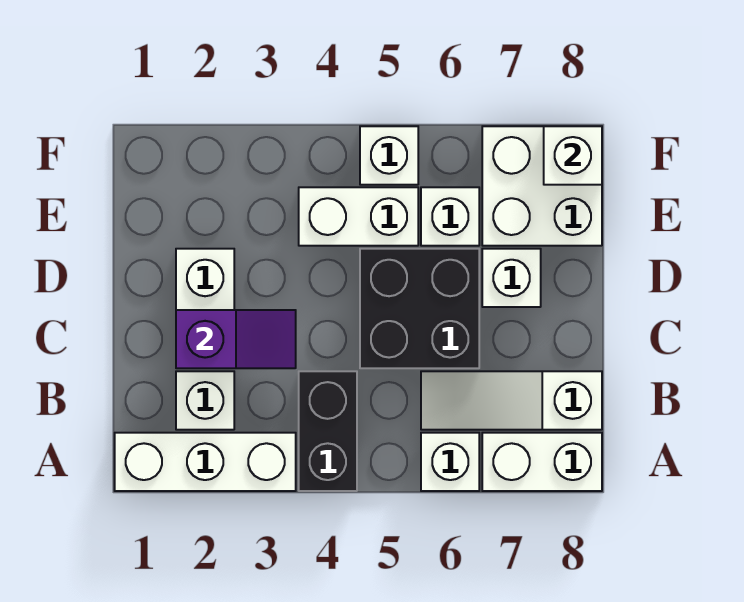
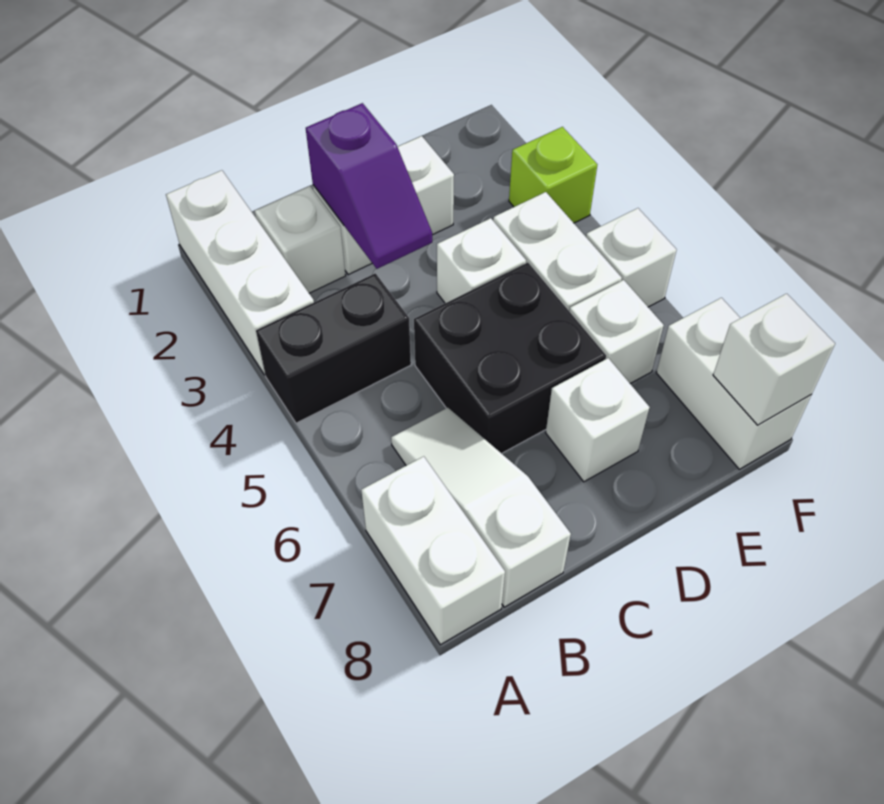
white 1x1 brick [421,433,479,491] -> white 1x1 brick moved to [437,218,526,303]
white 2x2 brick [482,126,602,246] -> white 1x2 brick [656,298,811,469]
none -> lime 1x1 brick [509,127,597,223]

